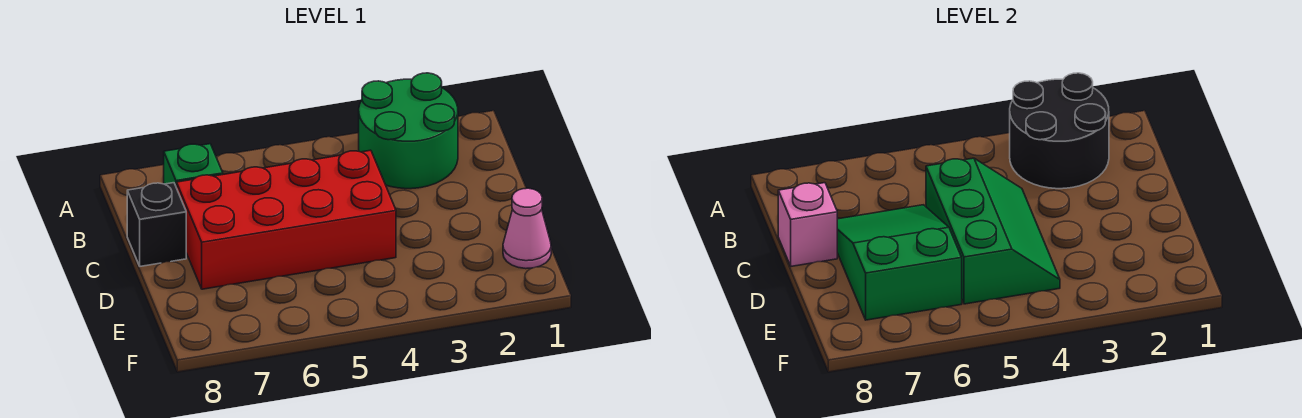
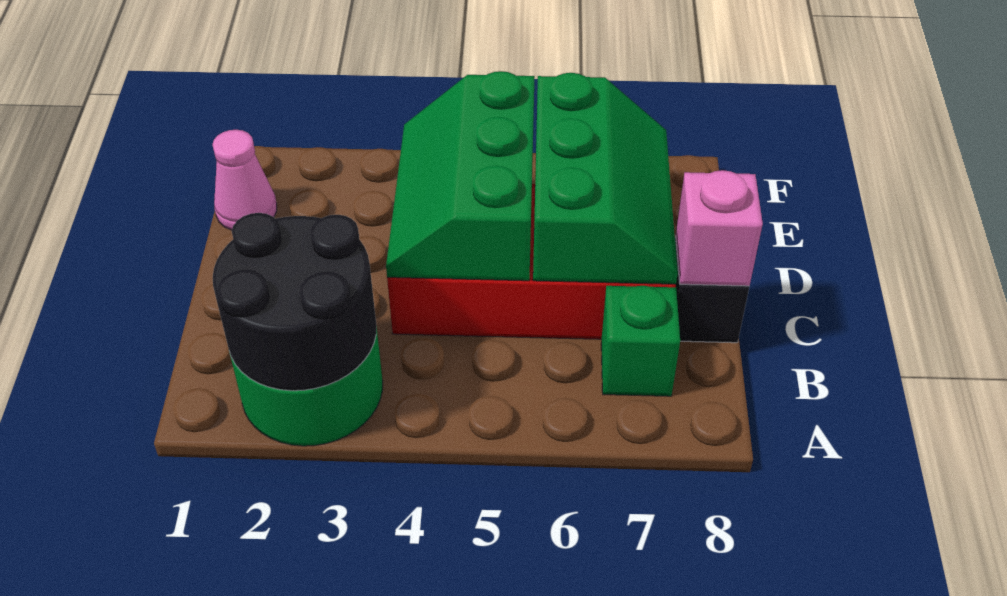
green 2x3 slope [837,205,962,320] -> green 2x3 slope turned to [533,73,678,284]

